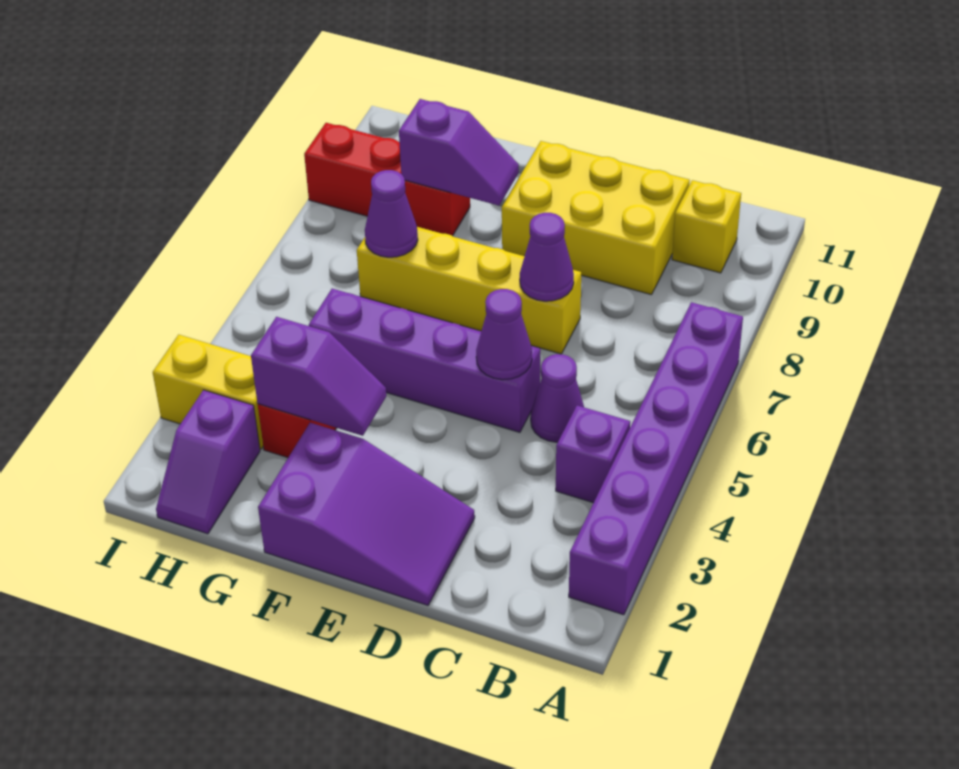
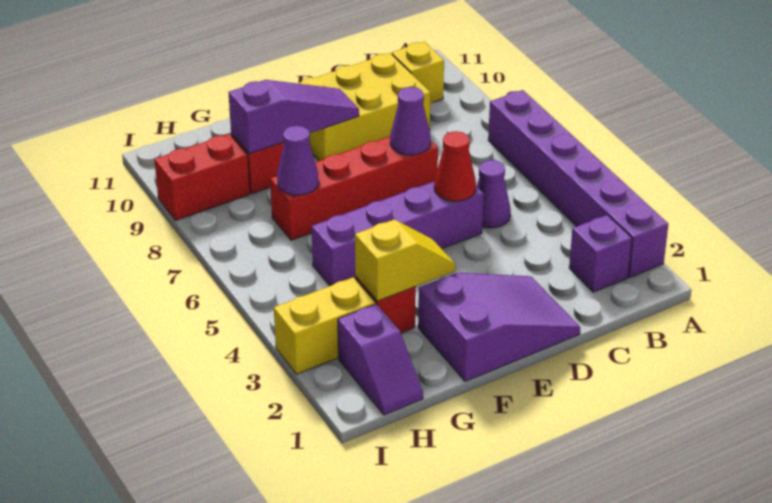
purple 1x1 brick [556,406,630,503] -> purple 1x1 brick moved to [569,215,632,292]
purple 1x1 cone [476,289,532,380] -> red 1x1 cone [434,131,476,201]
yellow 1x4 brick [357,227,581,354] -> red 1x4 brick [270,136,438,240]
purple 1x2 slope [251,317,386,436] -> yellow 1x2 slope [355,219,455,301]
purple 1x2 slope [399,99,519,206] -> purple 1x3 slope [228,80,359,154]

